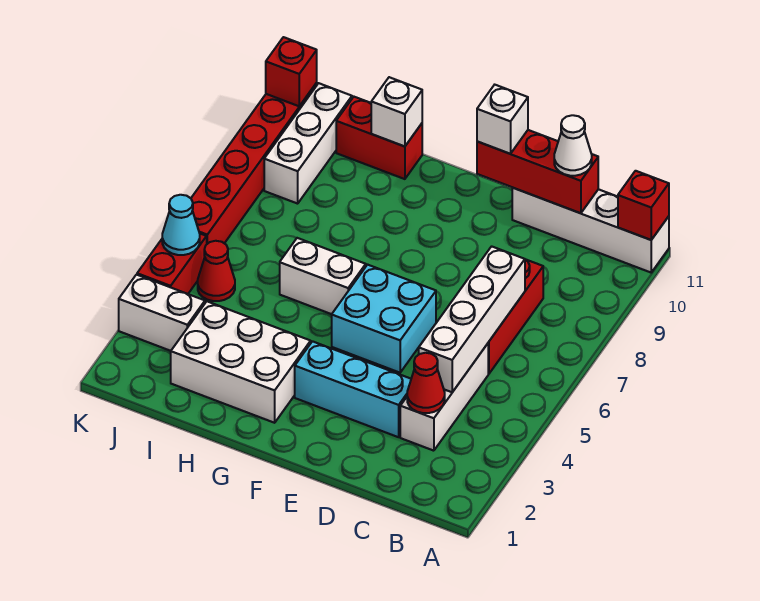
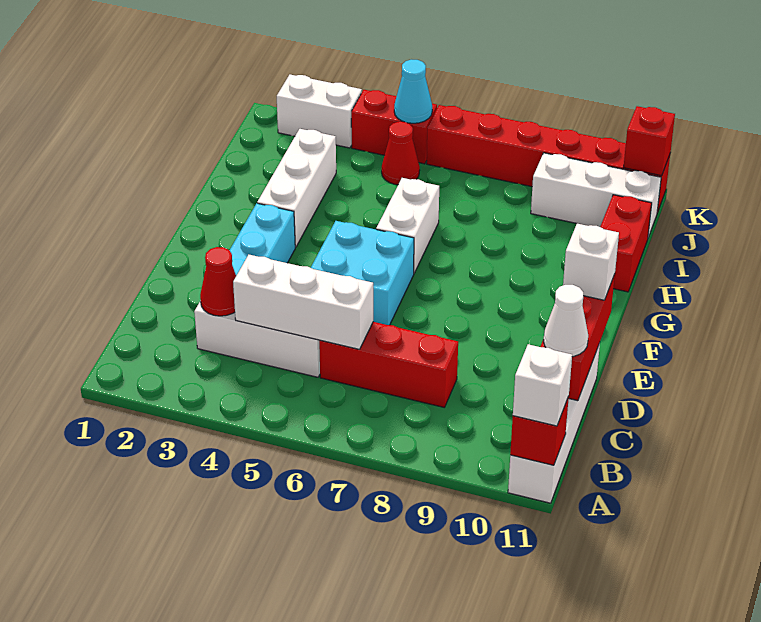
white 1x4 brick [419,246,525,392] -> white 1x3 brick [233,254,373,349]
white 2x3 brick [171,301,311,423] -> white 1x3 brick [257,129,336,247]
white 1x1 brick [371,77,422,147] -> white 1x1 brick moved to [513,344,572,426]
white 1x2 brick [119,275,205,351] -> white 1x2 brick turned to [277,74,362,148]

